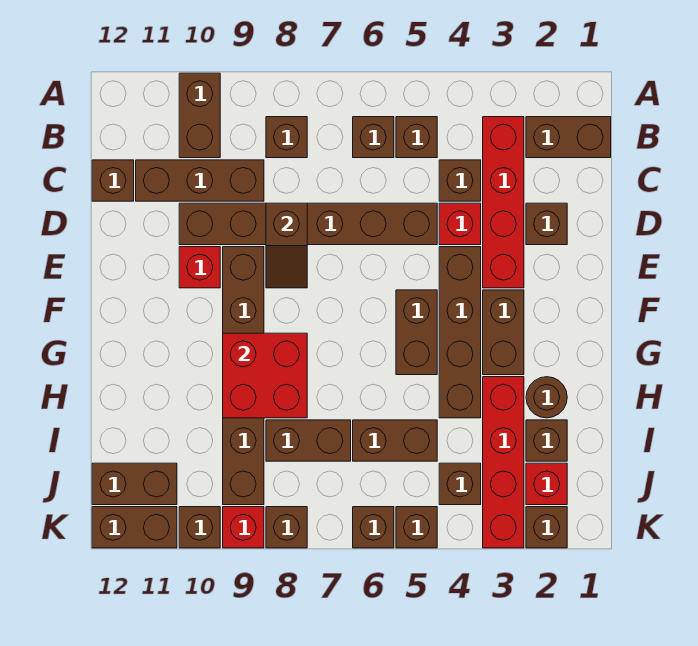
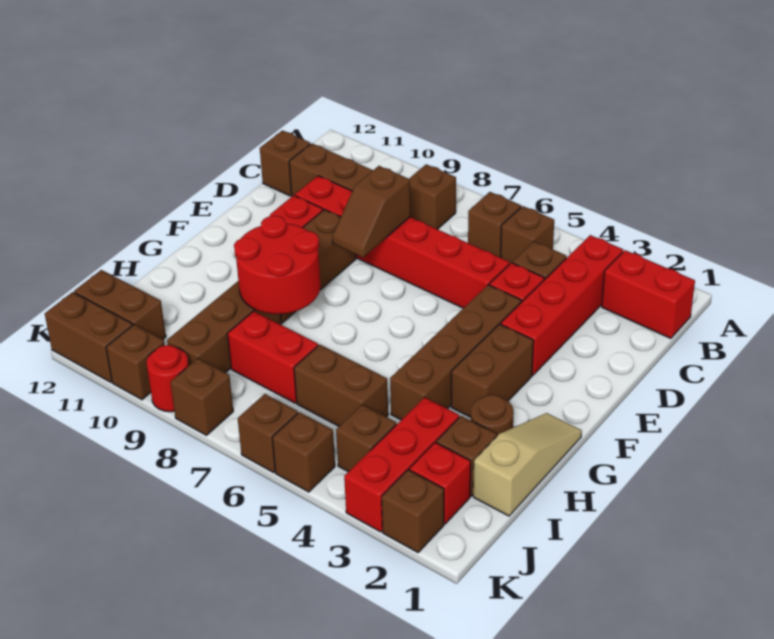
brown 1x2 brick [179,73,220,158] -> none
brown 1x2 brick [526,117,611,158] -> red 1x2 brick [602,250,695,338]
brown 1x1 brick [526,203,567,245] -> none
brown 1x6 brick [179,203,437,245] -> red 1x6 brick [295,176,510,308]
brown 1x2 brick [396,290,437,375] -> none
none -> tan 1x3 slope [473,413,582,516]
red 2x2 brick [223,333,307,418] -> red 2x2 round brick [234,216,321,314]
red 1x4 brick [483,377,524,548] -> red 1x3 brick [344,397,459,532]
brown 1x2 brick [266,420,351,461] -> red 1x2 brick [227,311,318,403]
red 1x1 brick [223,507,264,548] -> red 1x1 round brick [147,345,189,412]

